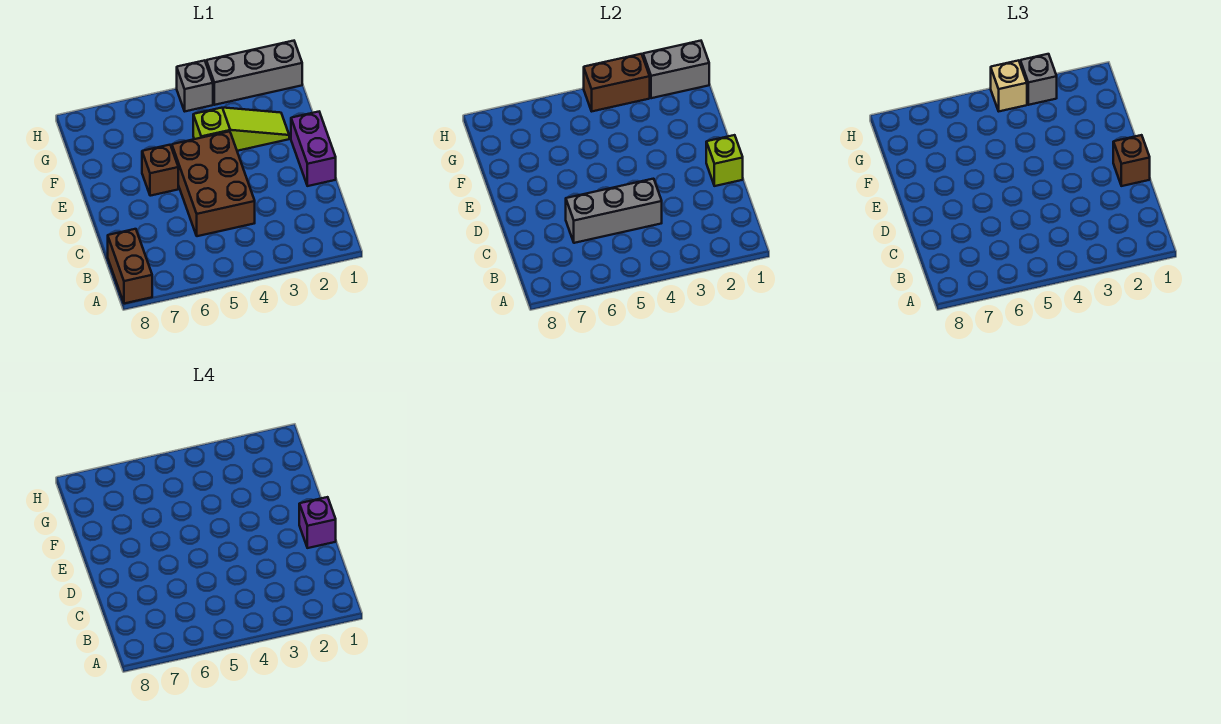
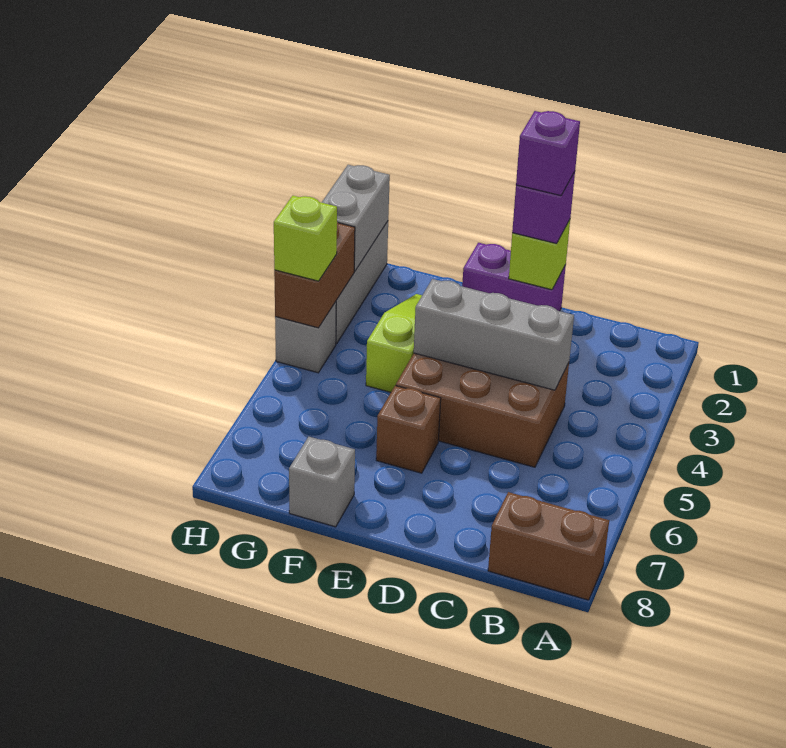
grey 1x3 brick [566,179,662,243] -> grey 1x3 brick turned to [414,279,574,390]
brown 1x1 brick [1113,135,1150,186] -> purple 1x1 brick [512,172,575,244]
grey 1x1 brick [1020,54,1057,105] -> grey 1x1 brick moved to [289,437,355,527]
tan 1x1 brick [991,60,1027,111] -> lime 1x1 brick [274,196,337,281]

